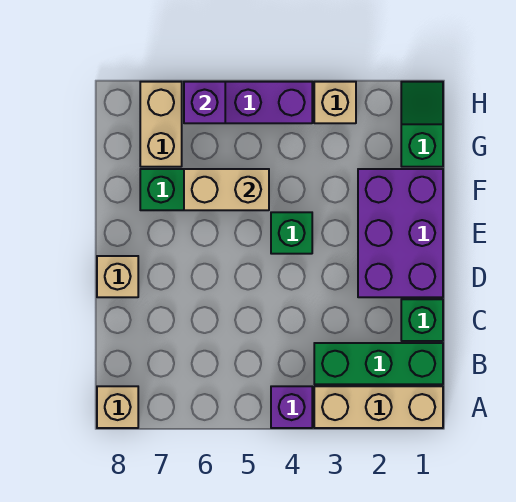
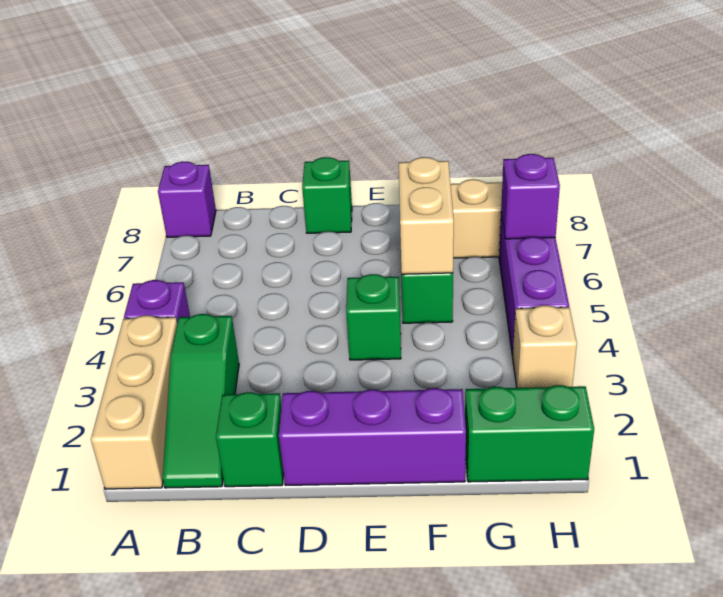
tan 1x1 brick [97,386,138,428] -> purple 1x1 brick [158,162,216,237]
green 1x3 brick [314,343,443,384] -> green 1x3 slope [163,314,239,488]
purple 2x3 brick [358,169,443,297] -> purple 1x3 brick [279,388,466,485]
tan 1x1 brick [97,256,138,297] -> green 1x1 brick [302,157,352,233]
green 1x2 slope [401,82,443,167] -> green 1x2 brick [465,385,594,482]

